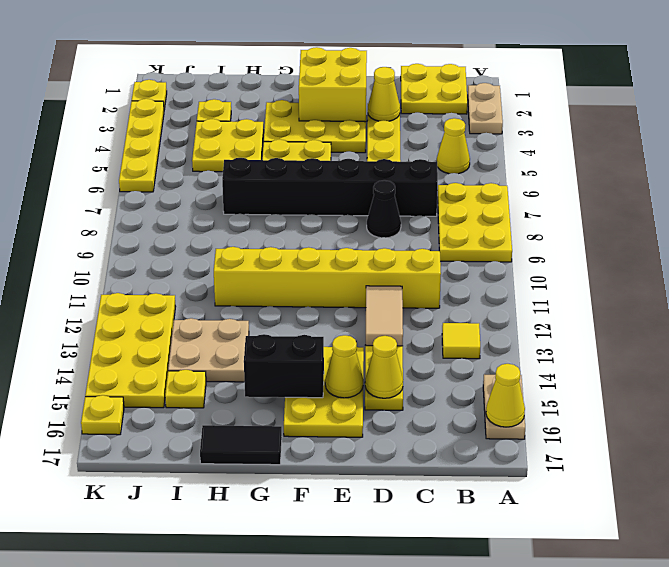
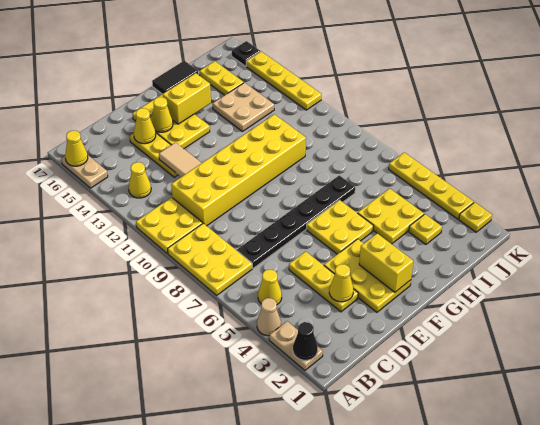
none -> tan 1x1 cone [257,298,281,336]
yellow 2x2 plate [401,64,467,114] -> yellow 2x2 plate moved to [136,197,203,253]
yellow 1x1 tile [442,323,480,359] -> yellow 1x1 cone [129,162,151,198]
black 1x6 brick [222,158,438,216] -> black 1x6 plate [237,175,355,268]
yellow 1x6 brick [214,247,441,308] -> yellow 2x6 brick [171,114,306,226]
black 1x1 cone [367,180,401,238] -> black 1x1 cone moved to [293,322,318,360]
yellow 2x2 brick [299,47,367,122] -> yellow 1x2 brick [359,234,413,292]
yellow 2x3 plate [264,100,366,153] -> yellow 2x3 plate turned to [324,239,411,312]
black 1x2 brick [244,334,324,398] -> yellow 1x2 brick [163,73,211,124]
yellow 1x1 plate [165,370,206,408] -> yellow 1x2 plate [200,61,244,95]
yellow 2x4 plate [85,293,176,408] -> yellow 1x4 plate [246,52,321,110]
yellow 1x1 plate [81,395,124,435] -> black 1x1 plate [232,41,260,66]

